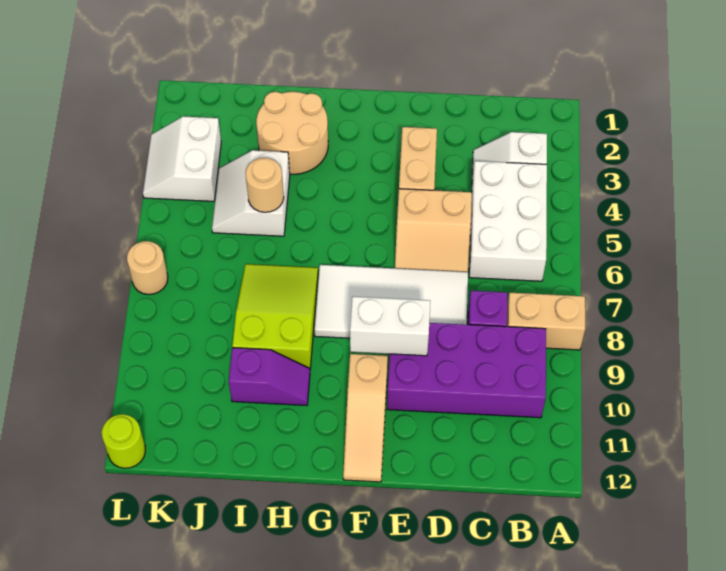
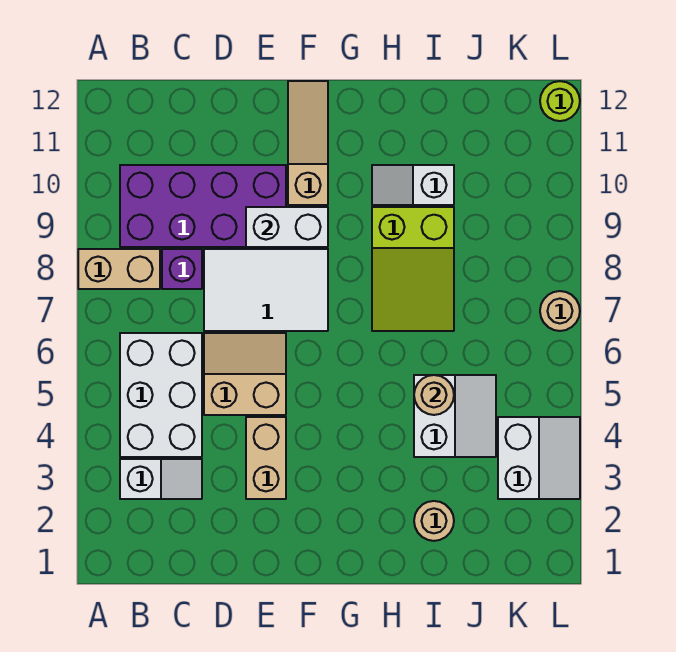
white 2x4 tile [315,265,468,338] -> white 2x3 tile [204,249,328,331]
tan 2x2 round brick [256,92,328,174] -> tan 1x1 round brick [414,501,454,541]
purple 1x2 slope [229,348,310,405] -> white 1x2 slope [372,165,454,205]

